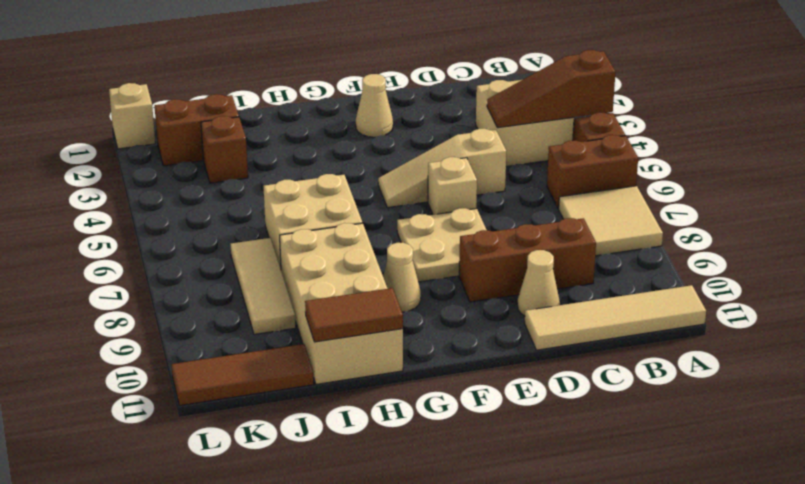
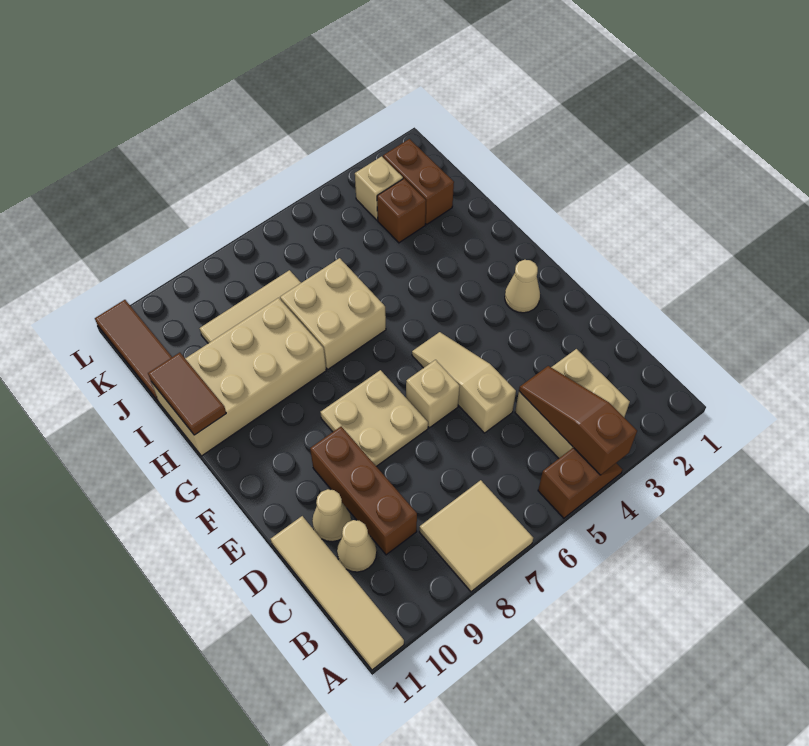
brown 1x2 brick [547,135,638,209] -> none
tan 1x1 cone [383,243,421,312] -> tan 1x1 cone moved to [337,520,377,572]
tan 1x1 brick [109,83,155,149] -> tan 1x1 brick moved to [355,156,403,220]

